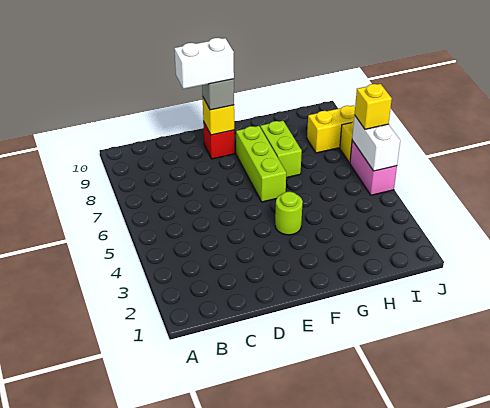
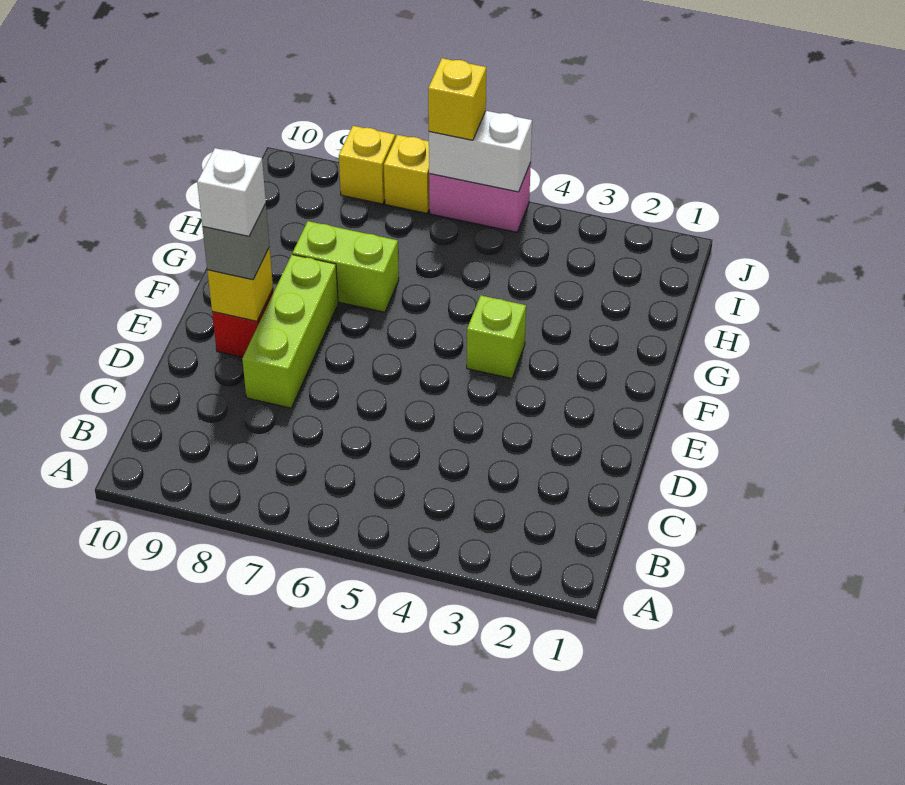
white 1x2 brick [174,38,234,89] -> white 1x1 brick [197,148,266,236]
lime 1x1 round brick [275,192,303,235] -> lime 1x1 brick [467,296,526,379]
lime 1x3 brick [236,126,286,202] -> lime 1x3 brick turned to [242,255,338,408]
yellow 1x2 brick [307,105,355,153] -> yellow 1x1 brick [339,126,395,204]

